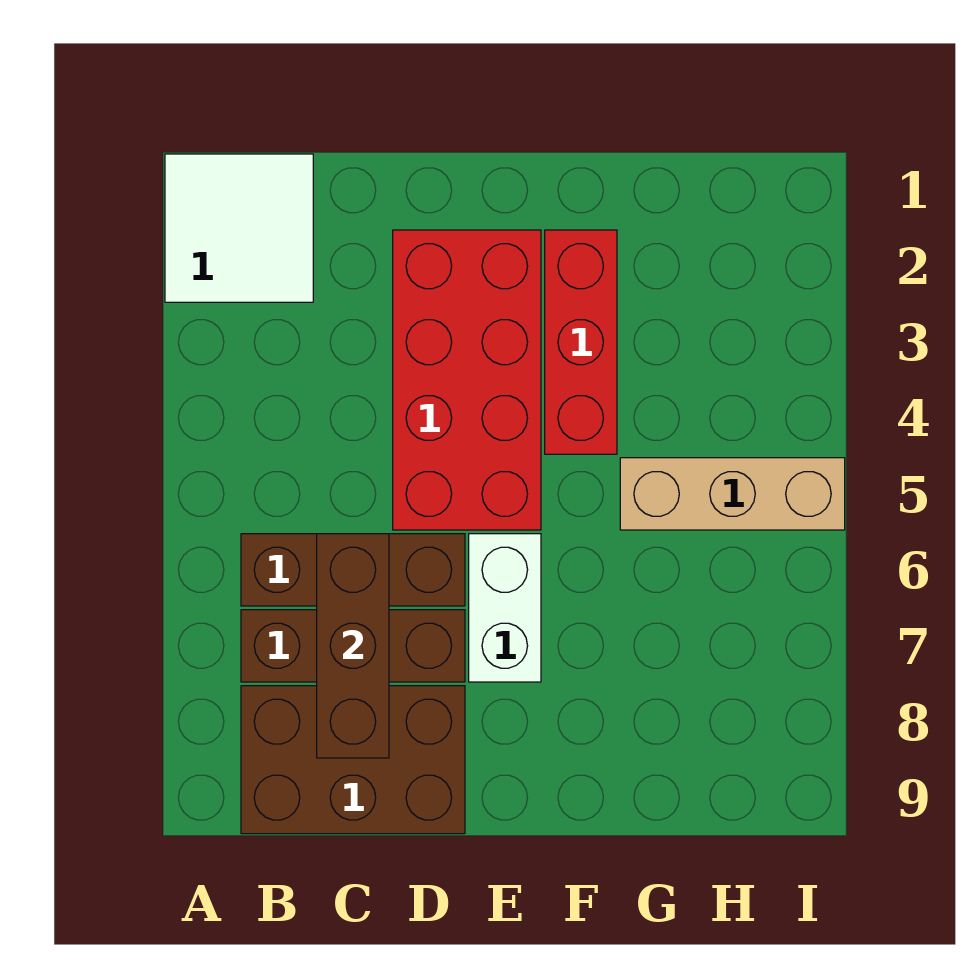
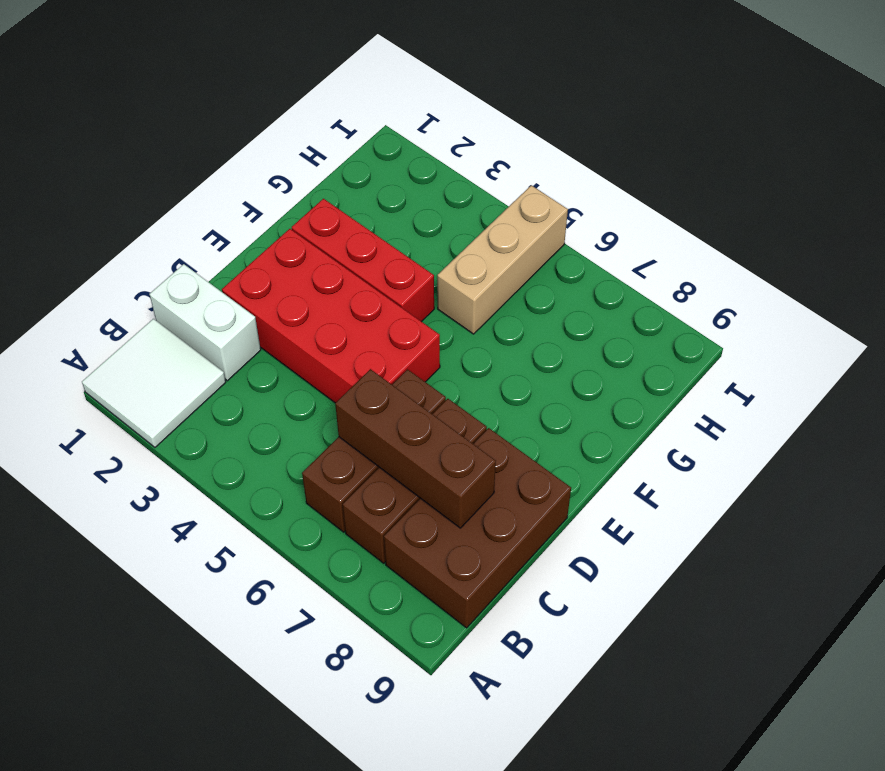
white 1x2 brick [469,534,541,682] -> white 1x2 brick moved to [149,264,261,381]

